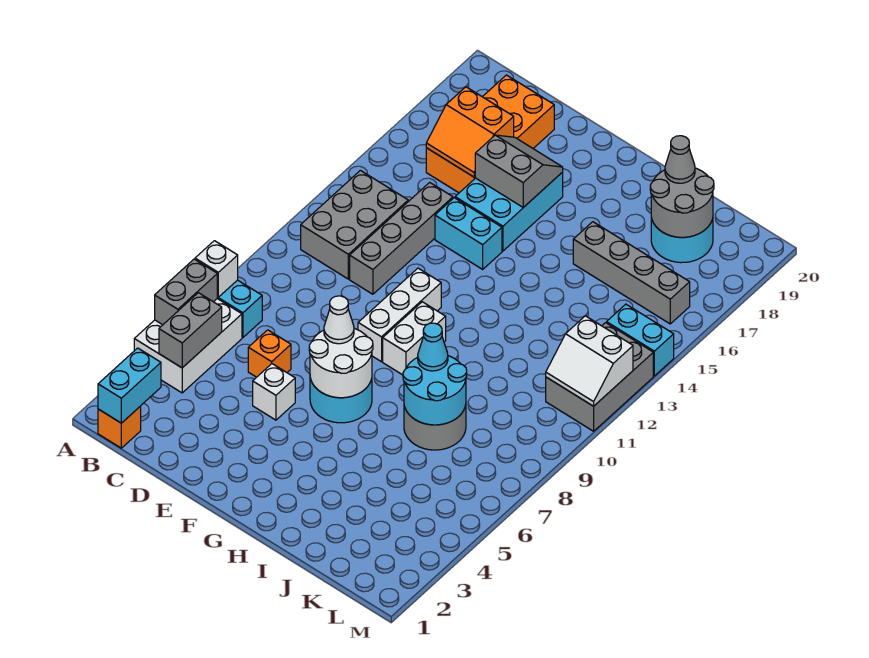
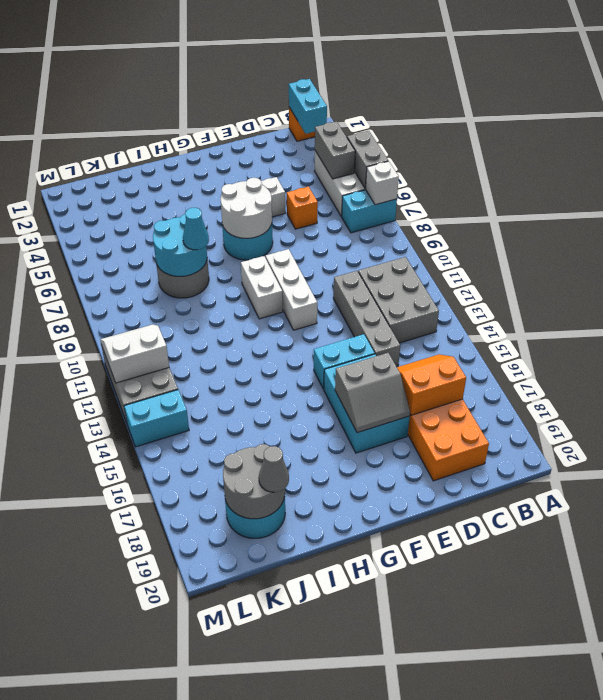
white 1x1 cone [324,296,354,344] -> none
grey 1x4 brick [573,222,690,324] -> none

